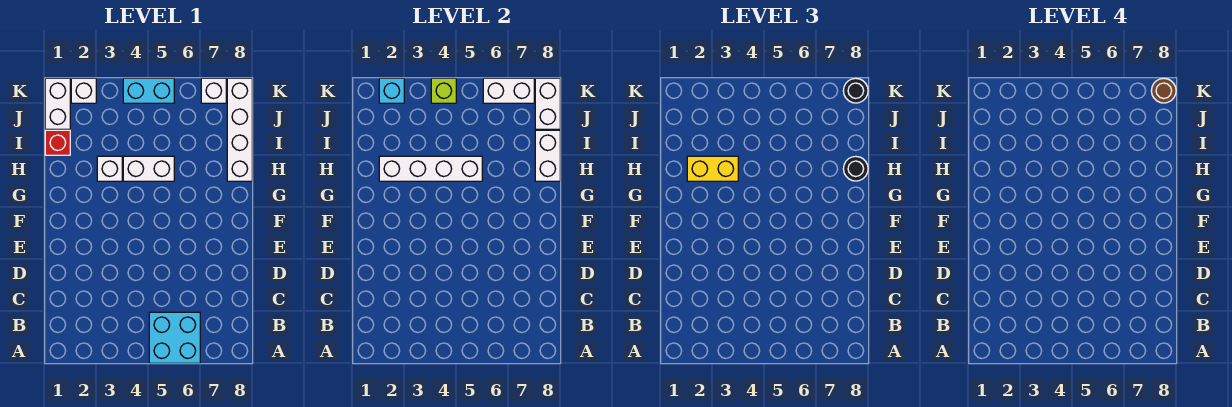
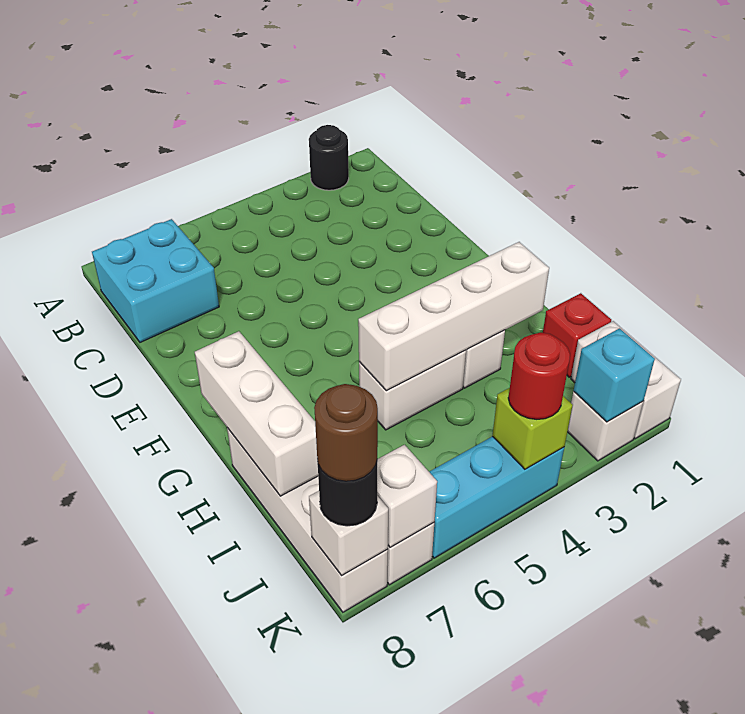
cyan 2x2 brick [149,312,200,363] -> cyan 2x2 brick moved to [92,219,219,342]
yellow 1x2 brick [687,156,738,181] -> none
white 1x2 brick [535,130,560,181] -> white 1x3 brick [195,331,318,496]
black 1x1 round brick [843,156,868,181] -> black 1x1 round brick moved to [309,125,349,190]
white 1x2 brick [535,78,560,129] -> white 1x1 brick [309,491,388,576]
cyan 1x2 brick [123,78,174,103] -> cyan 1x3 brick [430,436,564,558]
none -> red 1x1 round brick [508,333,570,419]
white 1x2 brick [483,78,534,103] -> white 1x1 brick [377,445,437,548]

